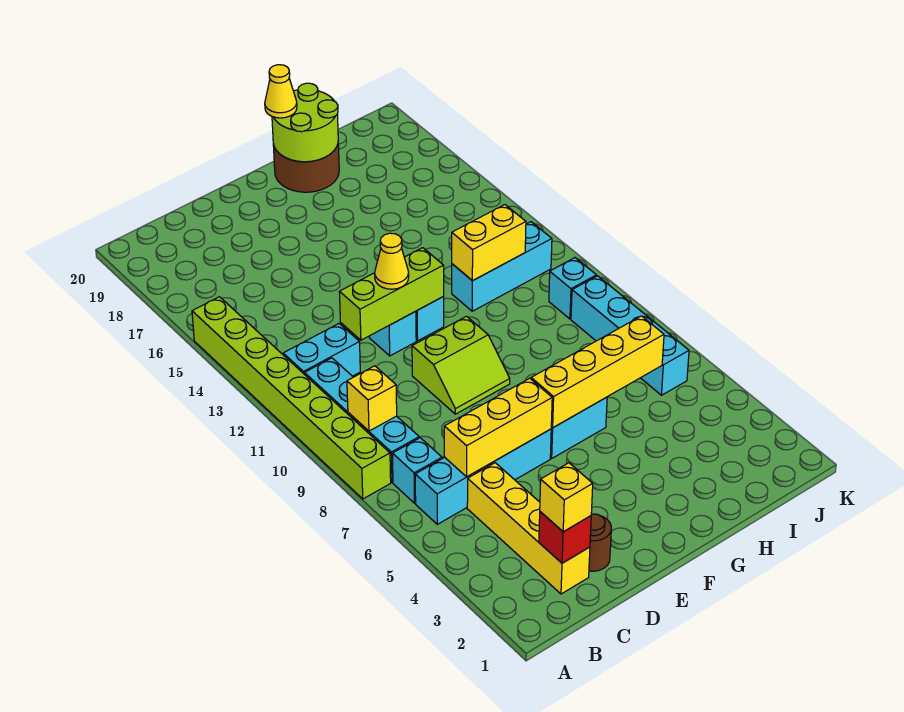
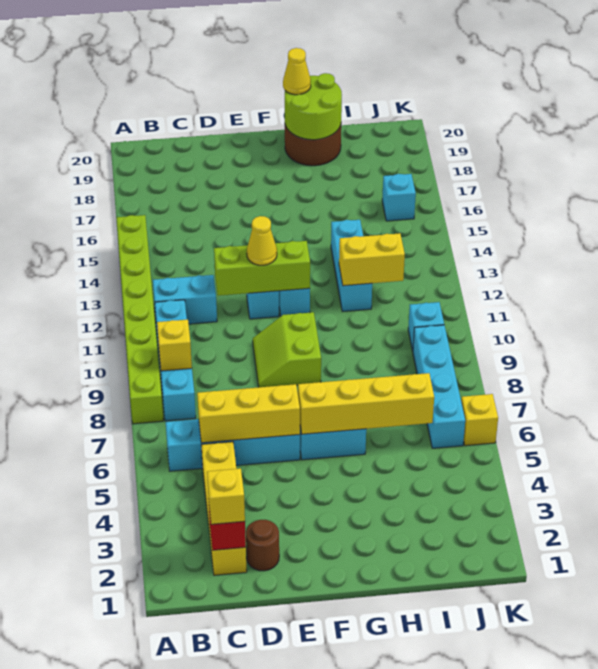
cyan 1x1 brick [393,438,442,503] -> cyan 1x1 brick moved to [382,174,416,221]
lime 2x2 slope [412,316,510,414] -> lime 2x2 slope turned to [253,312,321,387]
cyan 1x3 brick [452,222,552,311] -> cyan 1x3 brick turned to [331,220,372,312]
none -> yellow 1x1 brick [461,394,498,446]

